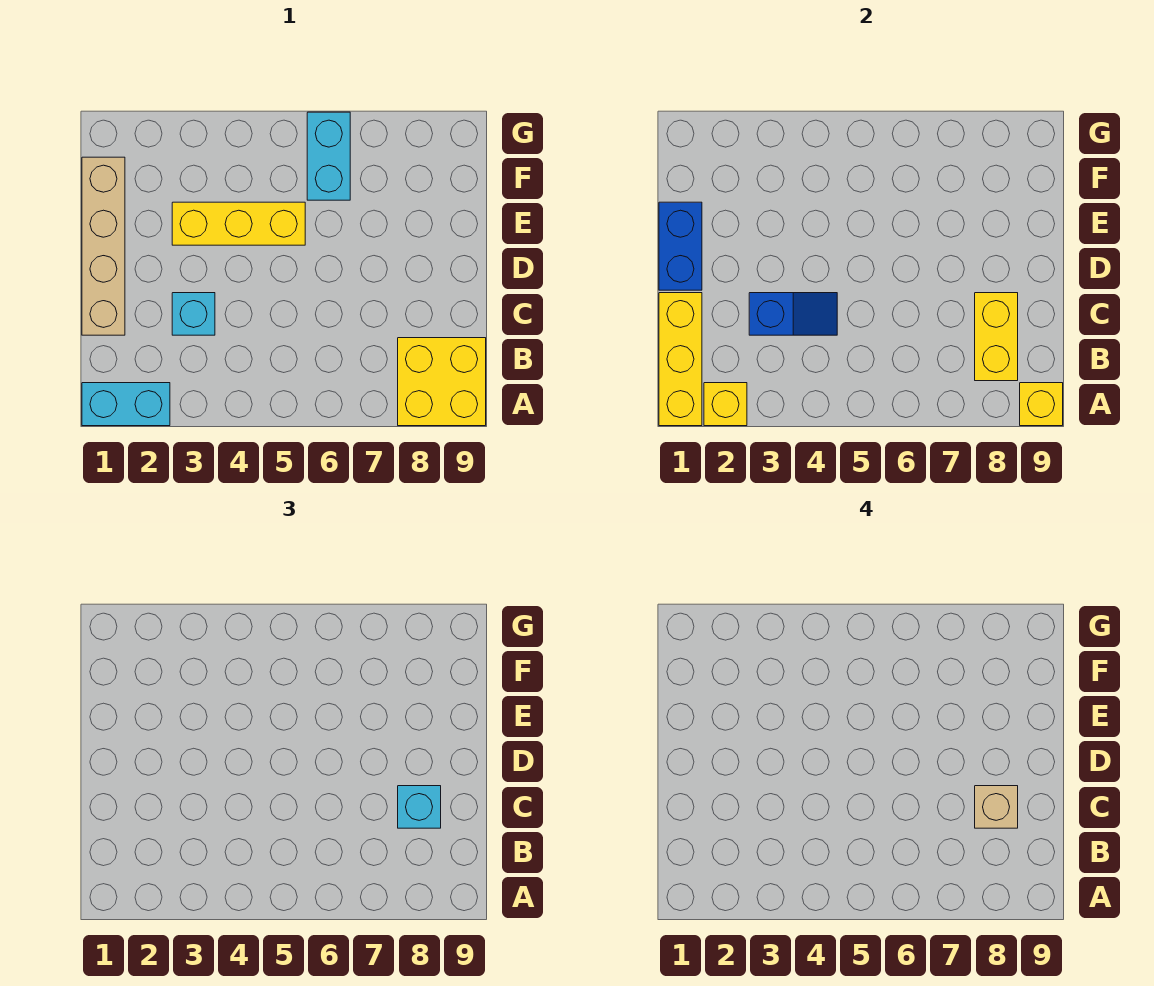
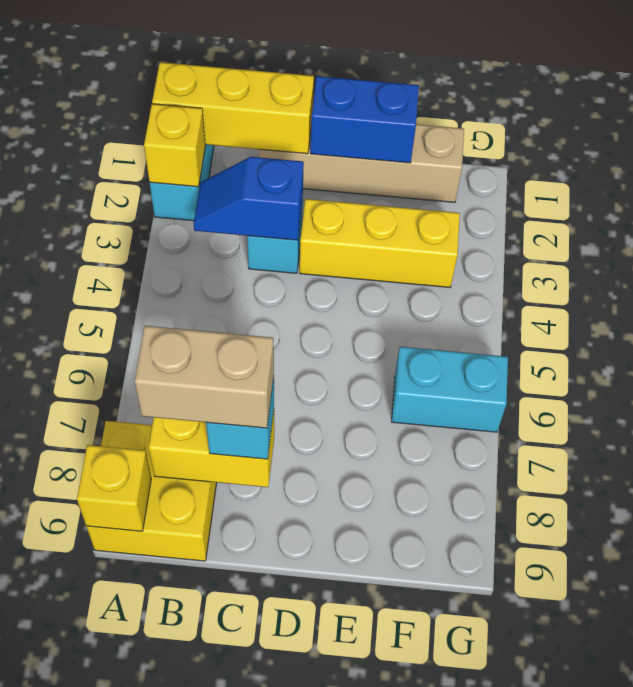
blue 1x2 slope [749,293,837,335] -> blue 1x2 slope turned to [194,157,304,240]
tan 1x1 brick [975,786,1018,828] -> tan 1x2 brick [135,326,274,428]
yellow 1x3 brick [172,202,305,245] -> yellow 1x3 brick turned to [300,199,460,287]

